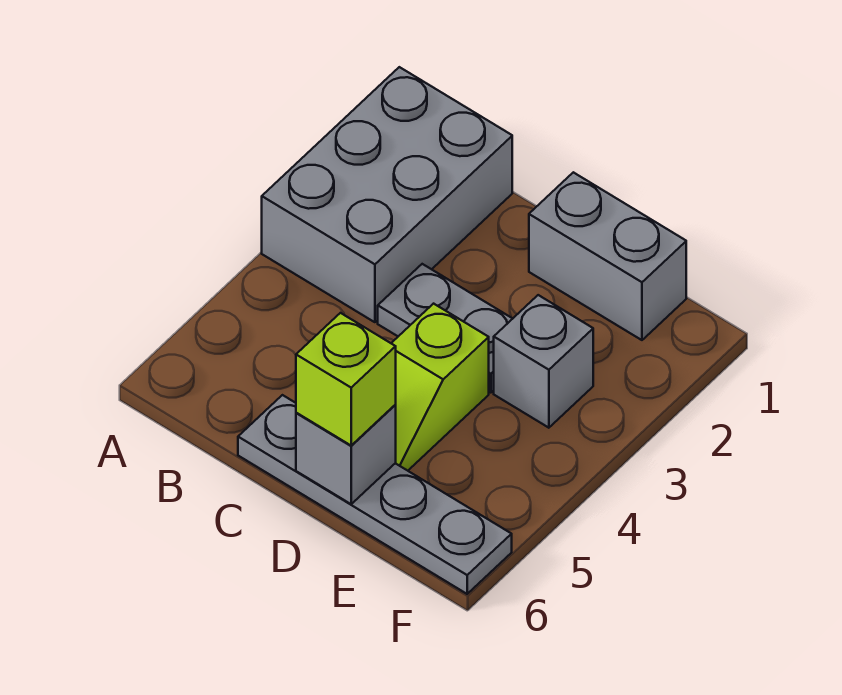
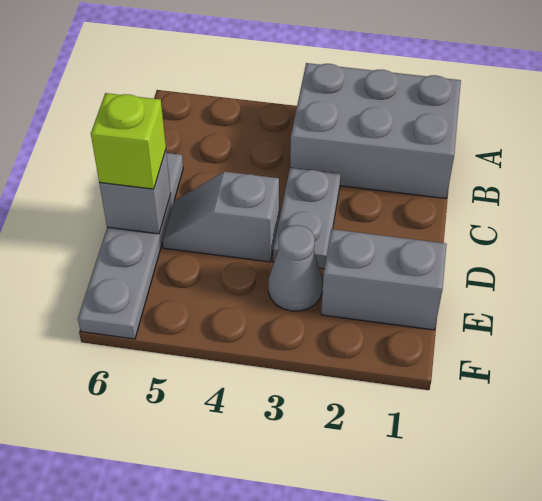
grey 1x2 brick [529,172,686,340] -> grey 1x2 brick turned to [321,229,447,330]
lime 1x2 slope [391,304,489,471] -> grey 1x2 slope [163,172,279,262]
grey 1x1 brick [494,295,593,428] -> grey 1x1 cone [268,225,322,311]

